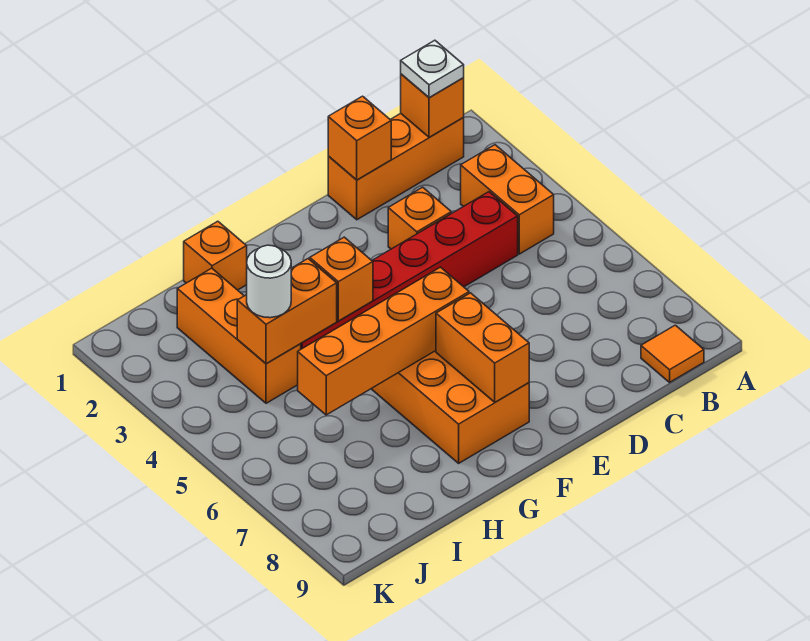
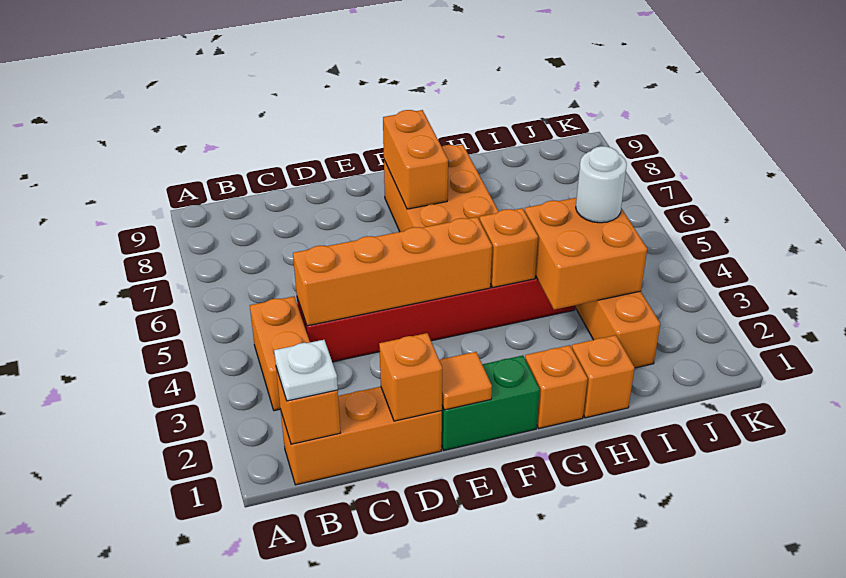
orange 1x1 tile [641,325,704,382] -> orange 1x1 tile moved to [439,352,492,410]
orange 1x1 brick [388,187,451,249] -> orange 1x1 brick moved to [525,345,588,428]
none -> green 1x2 brick [441,355,540,450]
orange 1x4 brick [298,267,469,415] -> orange 1x4 brick moved to [293,217,492,326]
orange 1x2 brick [237,259,337,364] -> orange 2x2 brick [524,198,647,310]

